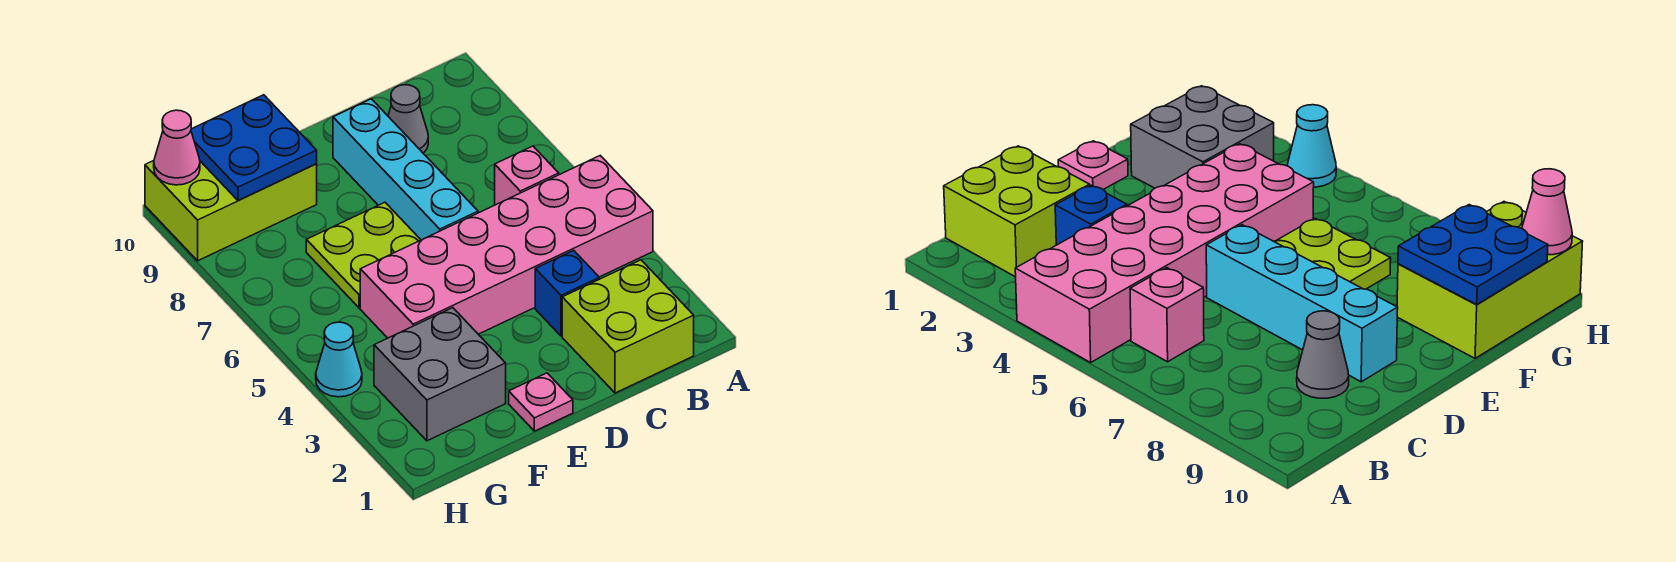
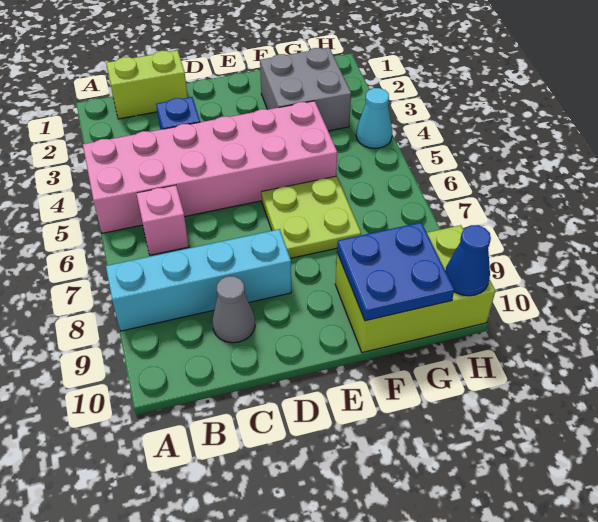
lime 2x2 brick [562,260,694,393] -> lime 1x2 brick [106,50,188,119]
cyan 1x4 brick [333,99,478,240] -> cyan 1x4 brick turned to [106,229,291,331]
pink 1x1 plate [509,373,573,431] -> none
pink 1x1 cone [154,110,200,185] -> blue 1x1 cone [445,225,491,296]

